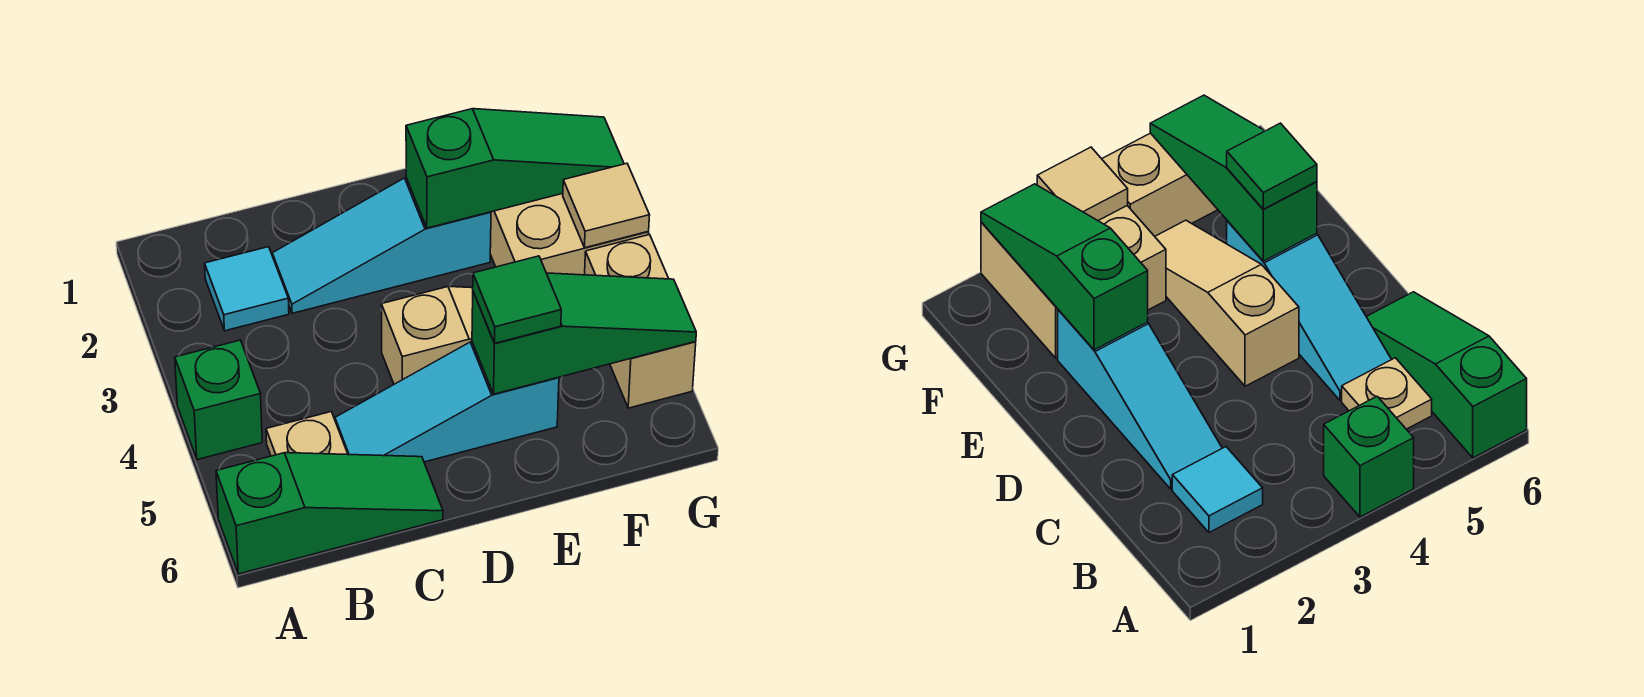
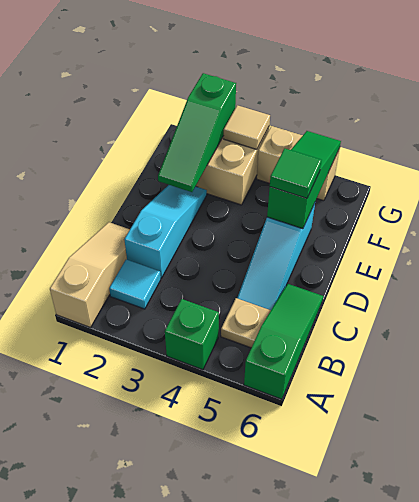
cyan 1x3 slope [272,178,491,313] -> cyan 1x3 slope turned to [124,185,207,278]
tan 1x3 slope [381,286,473,384] -> tan 1x3 slope moved to [50,222,130,328]
green 1x3 slope [406,109,624,228] -> green 1x3 slope turned to [158,73,236,192]

